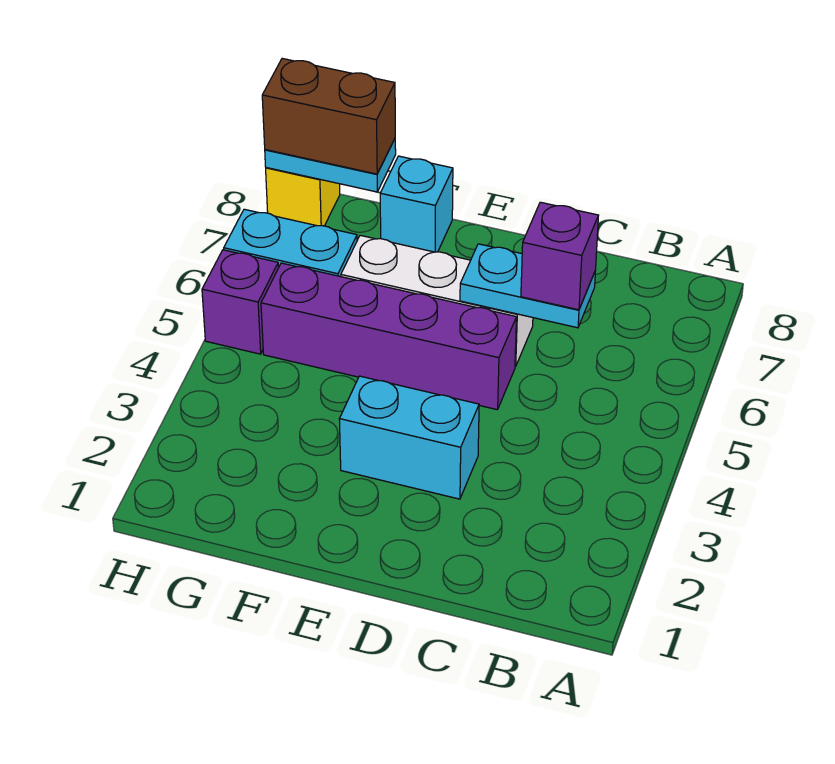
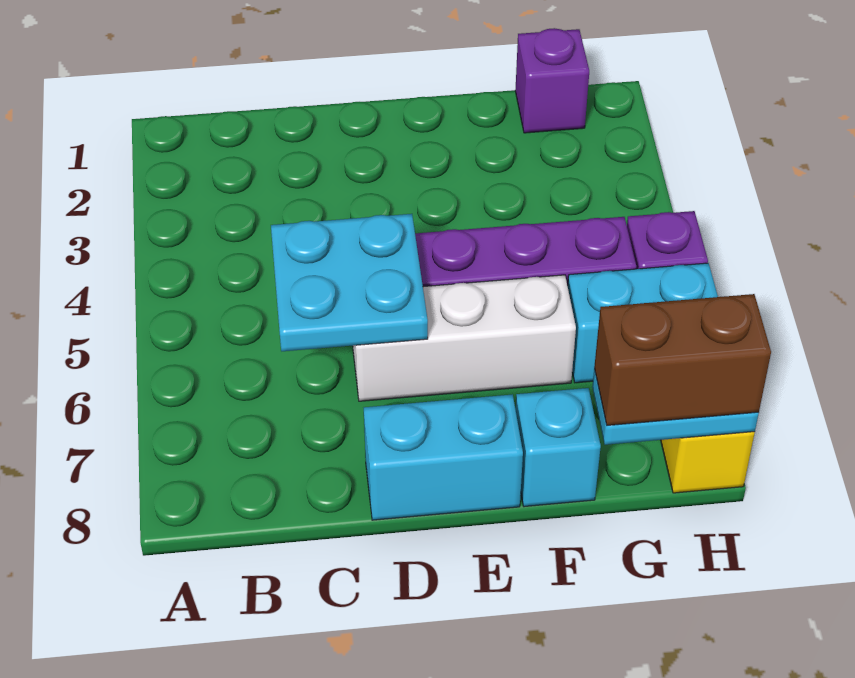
cyan 1x2 plate [460,244,595,328] -> cyan 2x2 plate [271,214,428,351]
purple 1x1 brick [521,202,599,310] -> purple 1x1 brick moved to [515,28,589,133]
cyan 1x2 brick [339,376,479,499] -> cyan 1x2 brick moved to [364,394,523,520]

